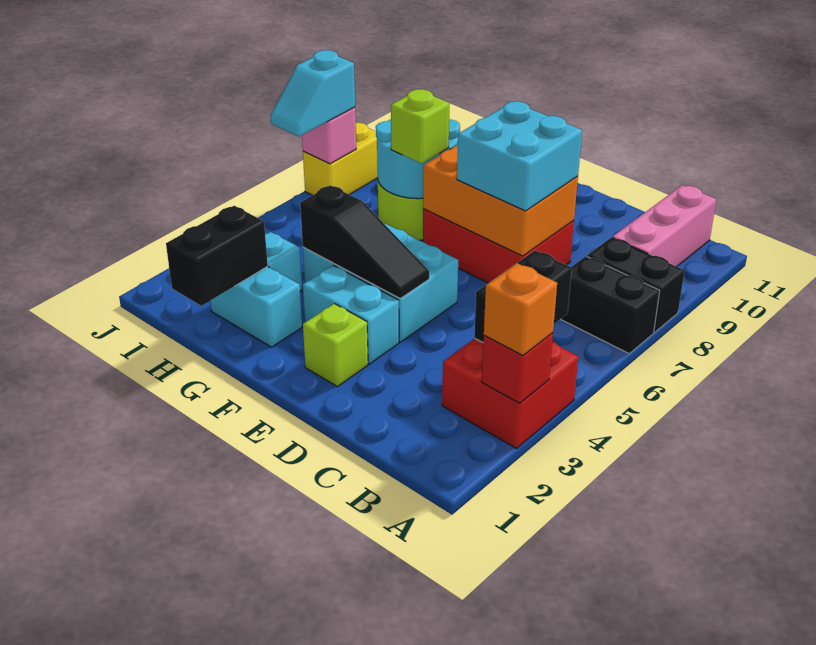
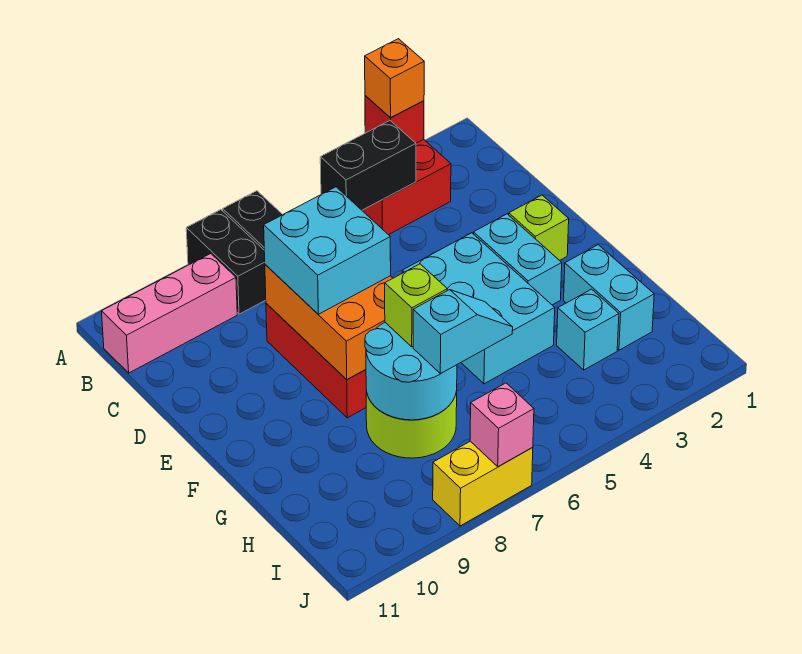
black 1x3 slope [300,185,429,299] -> none
black 1x2 brick [166,206,268,306] -> none
cyan 1x2 slope [270,50,355,137] -> cyan 1x2 slope moved to [413,290,513,374]

